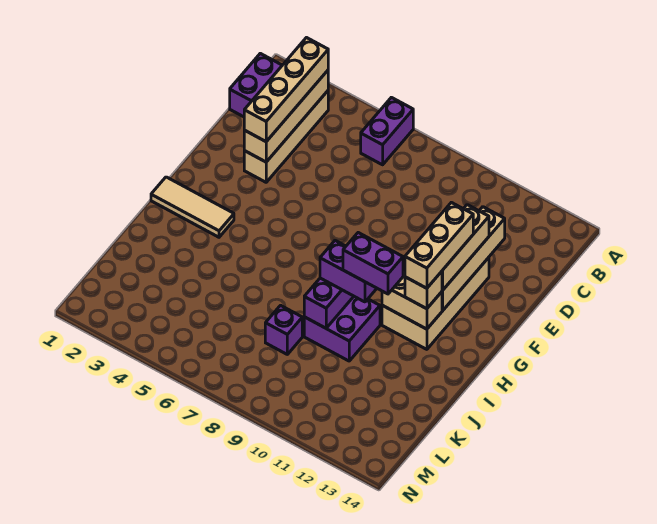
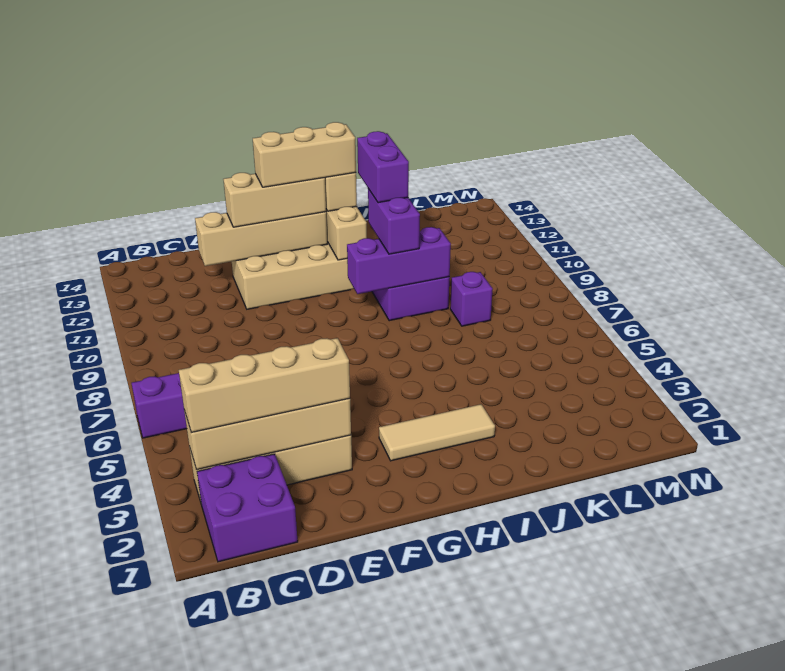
tan 1x3 tile [151,177,234,237] -> tan 1x3 tile turned to [379,404,495,461]

